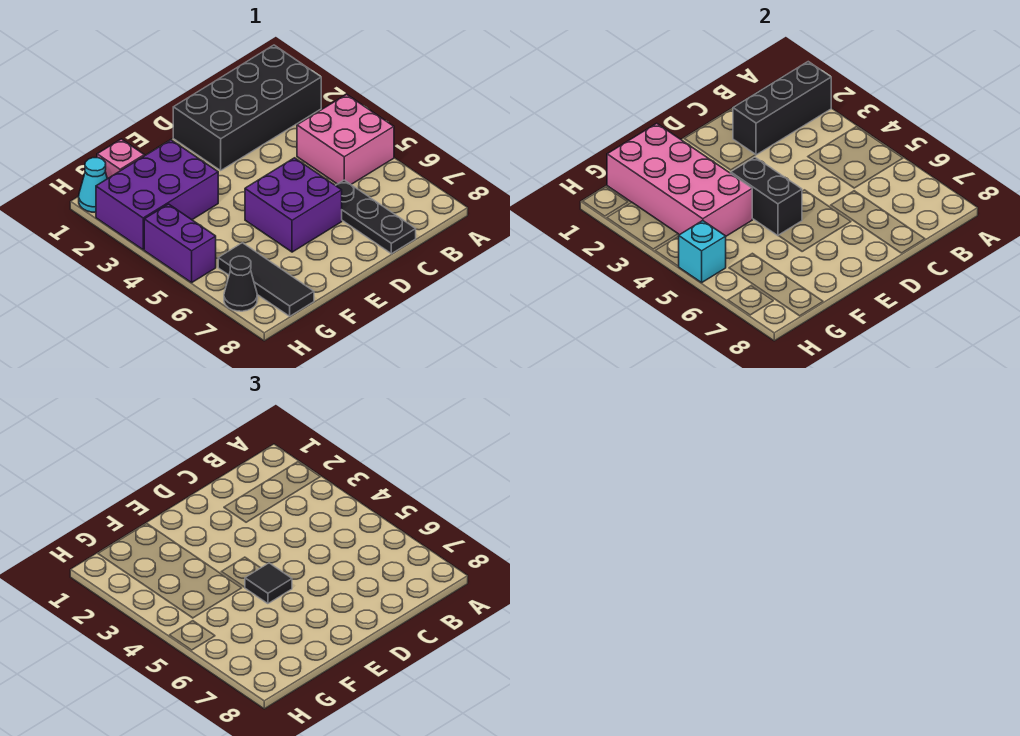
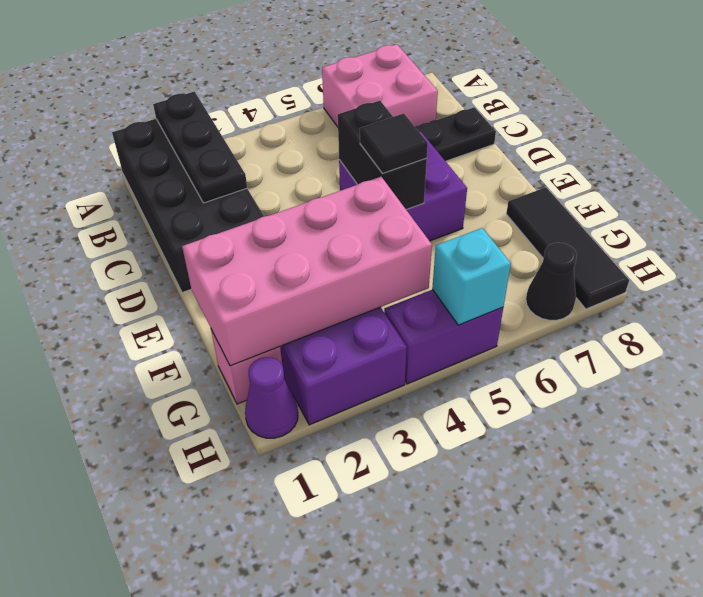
black 1x3 brick [733,62,831,155] -> black 1x3 plate [153,92,247,203]
pink 2x2 brick [297,94,394,184] -> pink 2x2 brick moved to [322,44,438,127]
black 1x2 brick [731,157,802,236] -> black 1x2 brick turned to [338,101,427,210]
black 1x3 tile [218,243,314,316] -> black 1x3 tile turned to [506,187,629,309]
cyan 1x1 cone [79,158,107,212] -> purple 1x1 cone [245,357,298,438]

